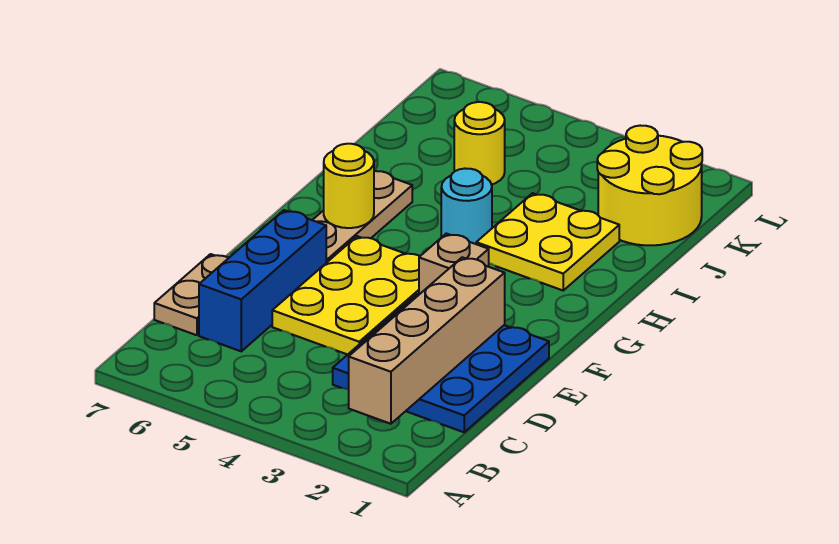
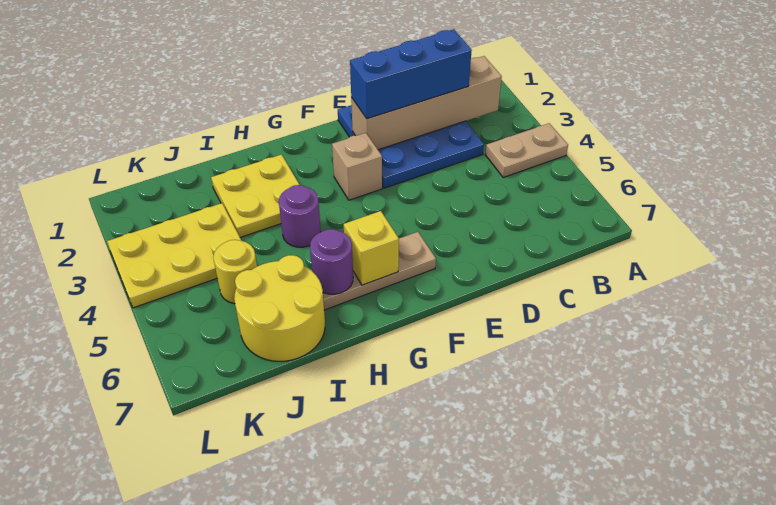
blue 1x3 brick [199,210,326,351] -> blue 1x3 brick moved to [350,29,472,119]
tan 1x2 plate [154,254,228,335] -> tan 1x2 plate moved to [485,123,568,177]
yellow 2x3 plate [272,236,420,355] -> yellow 2x3 plate moved to [107,203,241,308]
yellow 1x1 round brick [324,144,374,228] -> yellow 1x1 brick [344,211,399,285]
cyan 1x1 round brick [441,168,492,244] -> purple 1x1 round brick [279,185,321,247]
none -> purple 1x1 round brick [310,229,353,294]
yellow 2x2 round brick [597,126,702,245] -> yellow 2x2 round brick moved to [234,255,325,361]

